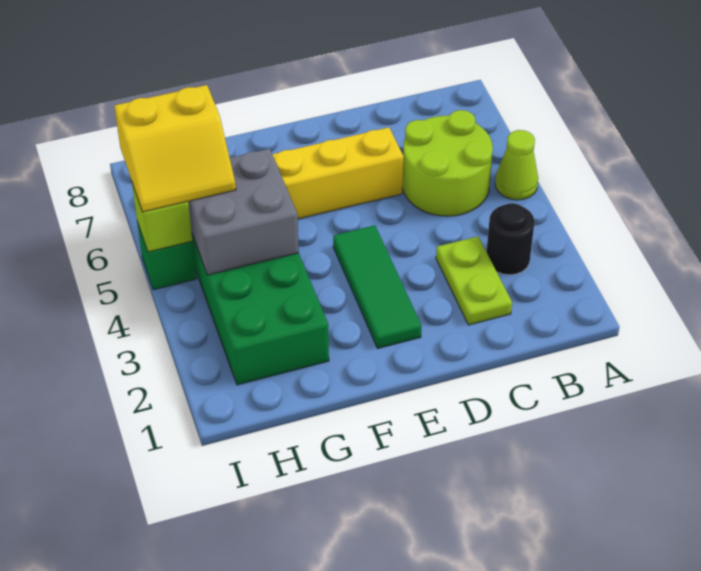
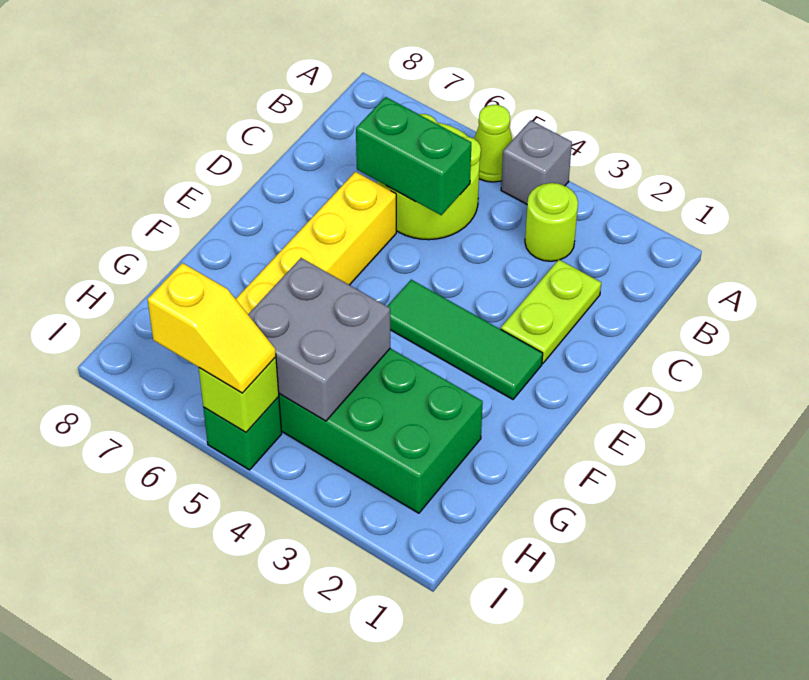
none -> grey 1x1 brick [501,120,572,204]
black 1x1 round brick [486,203,535,275] -> lime 1x1 round brick [525,183,578,261]
lime 1x2 plate [436,236,512,325] -> lime 1x2 plate turned to [501,260,601,363]
none -> green 1x2 brick [356,97,471,215]
yellow 2x2 slope [114,85,236,212] -> yellow 1x2 slope [148,263,276,393]

